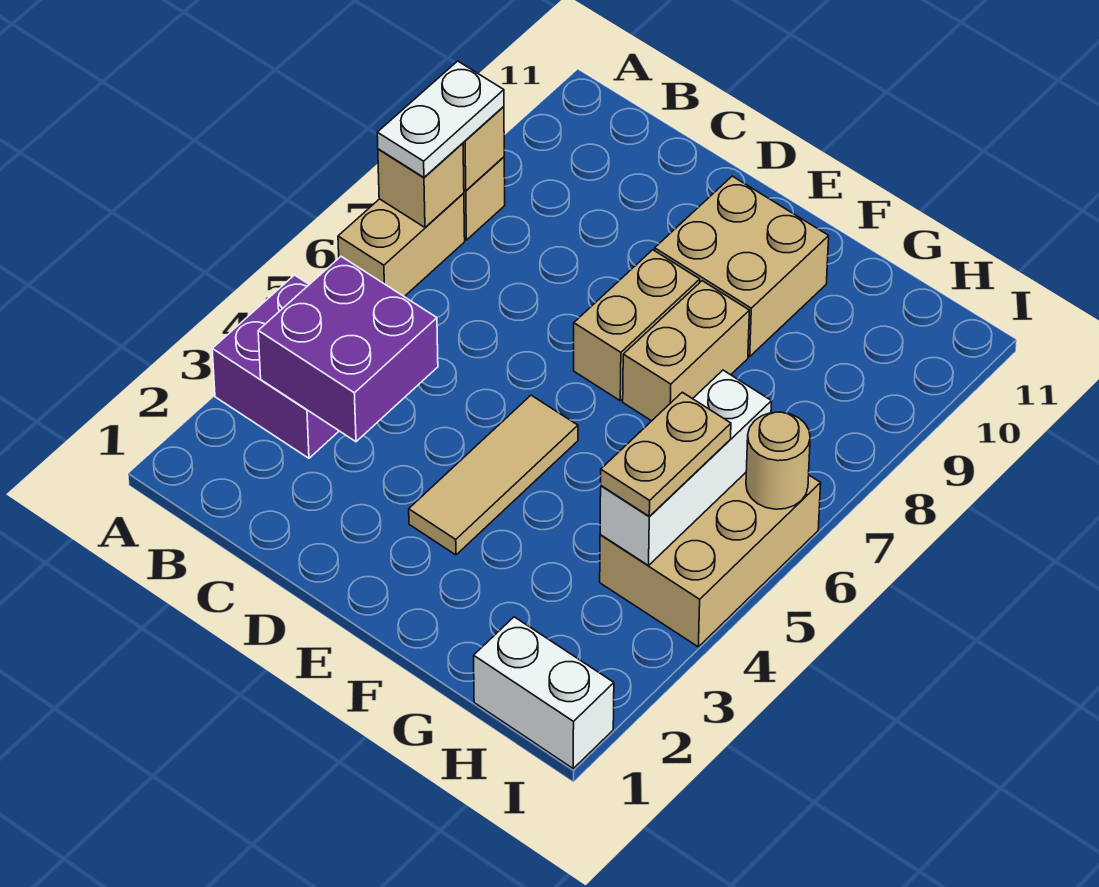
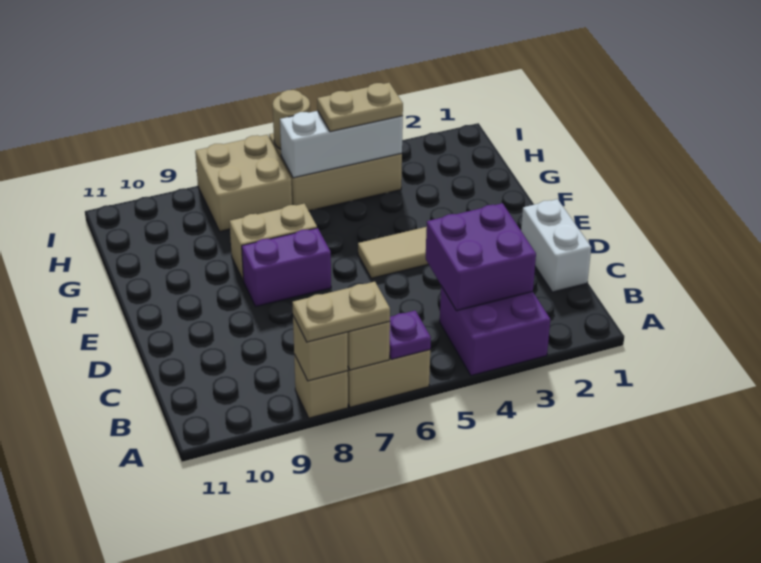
none -> purple 1x1 plate [389,311,431,359]
white 1x2 plate [377,61,504,177] -> tan 1x2 plate [292,282,390,342]
tan 1x2 brick [574,250,700,401] -> purple 1x2 brick [242,228,331,307]
tan 2x2 brick [655,176,829,357] -> tan 2x2 brick moved to [195,135,292,231]
white 1x2 brick [474,617,614,768] -> white 1x2 brick moved to [521,199,591,292]

